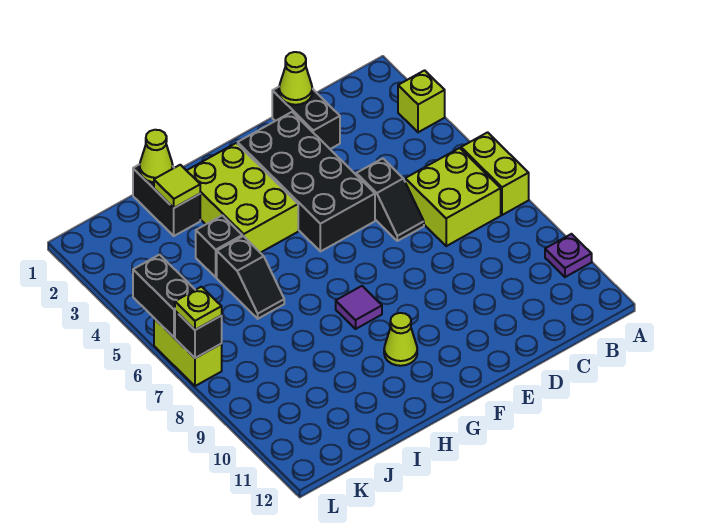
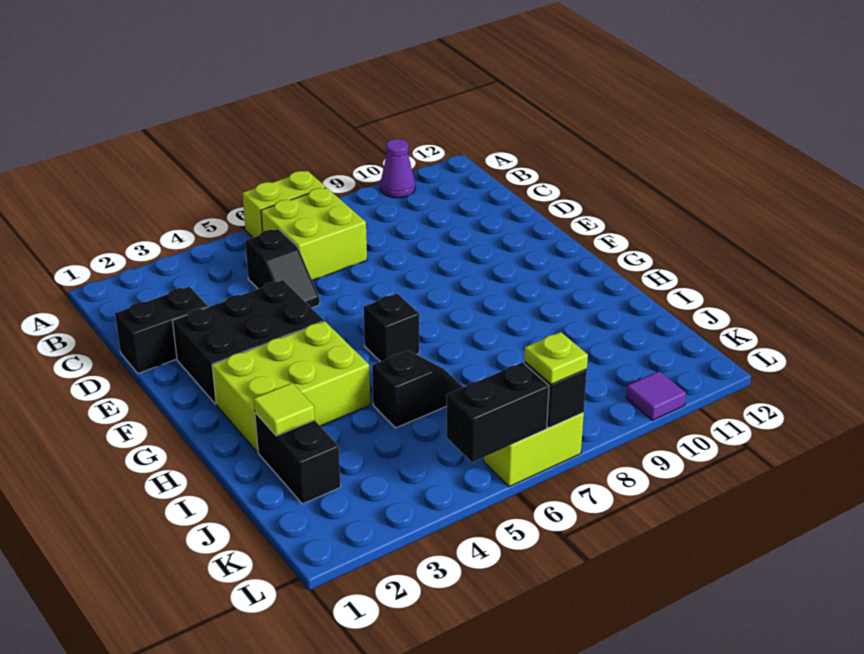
lime 1x1 brick [398,70,445,132] -> none
purple 1x1 plate [545,234,592,277] -> purple 1x1 cone [380,139,415,198]
lime 1x1 cone [279,52,312,105] -> none
black 1x2 slope [356,158,424,241] -> black 1x2 slope turned to [245,229,320,308]
black 2x4 brick [238,112,375,251] -> black 2x3 brick [173,280,324,404]
purple 1x1 tile [336,286,382,329] -> purple 1x1 tile moved to [626,371,686,420]
lime 1x1 cone [384,313,417,366] -> none
black 1x2 brick [133,164,200,236] -> black 1x2 brick turned to [255,413,341,504]
lime 1x1 cone [140,130,173,182] -> none
black 1x1 brick [196,215,242,277] -> black 1x1 brick moved to [363,294,420,362]

